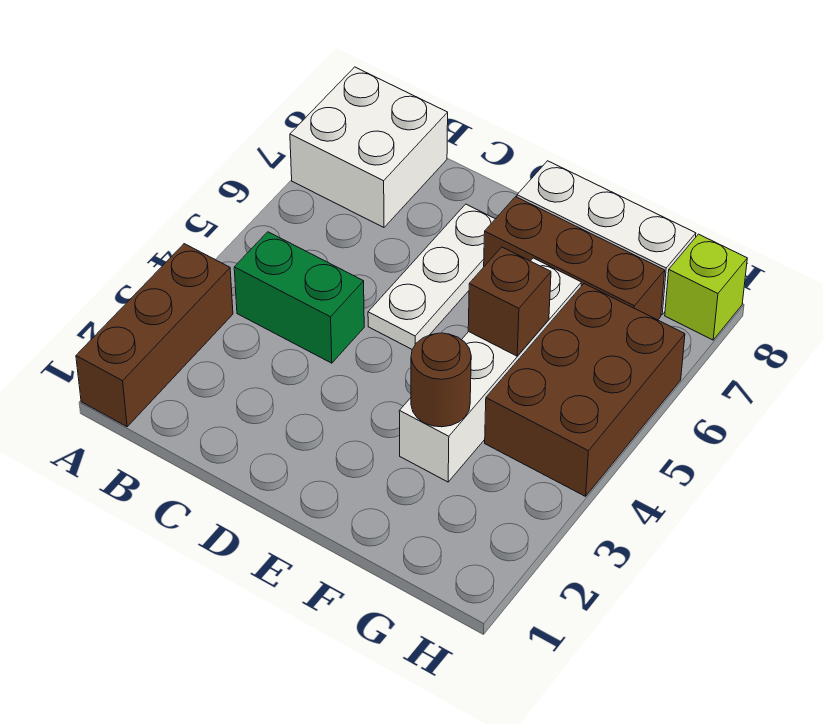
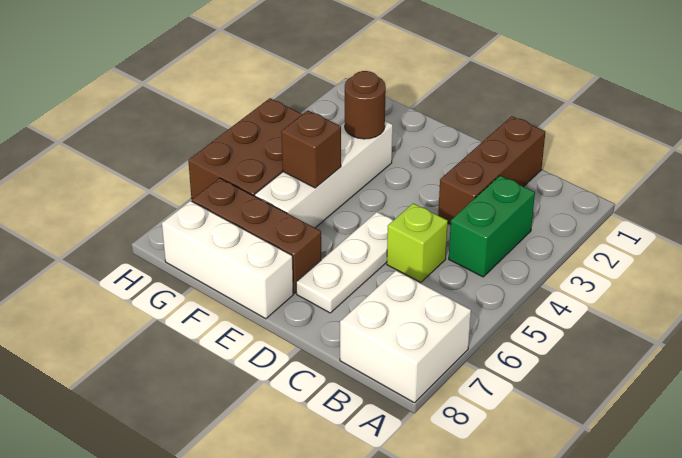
brown 1x3 brick [76,244,233,427] -> brown 1x3 brick moved to [438,116,545,224]
green 1x2 brick [234,232,364,363] -> green 1x2 brick turned to [449,176,535,277]
lime 1x1 brick [665,234,747,340] -> lime 1x1 brick moved to [387,203,448,282]

